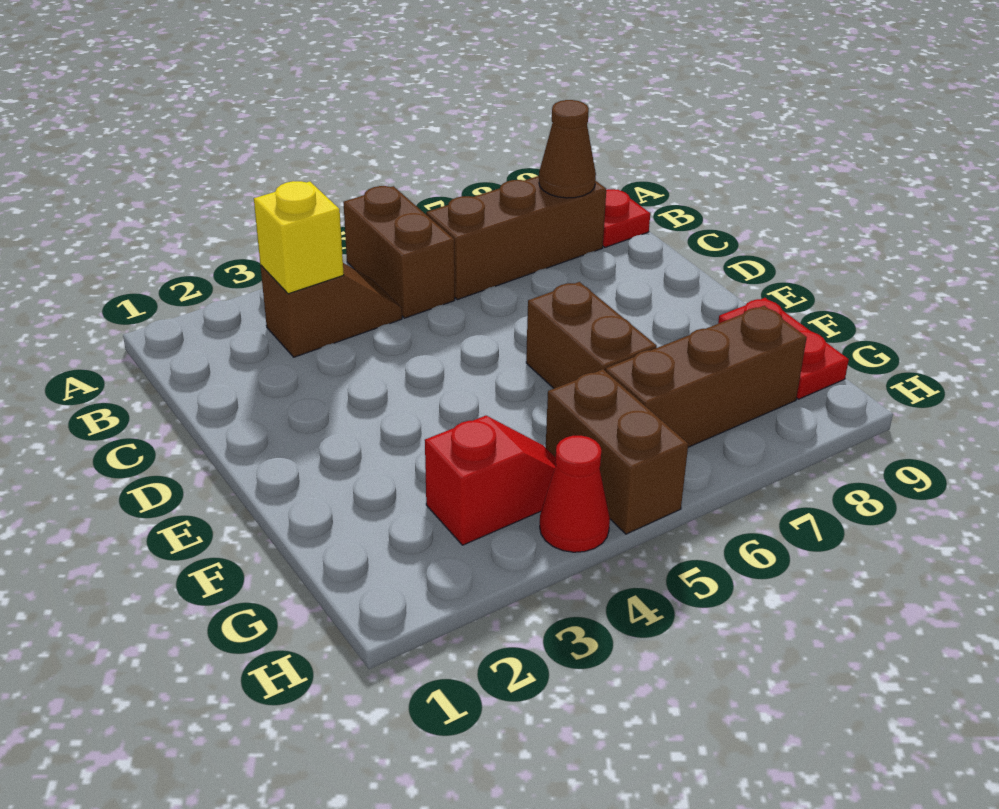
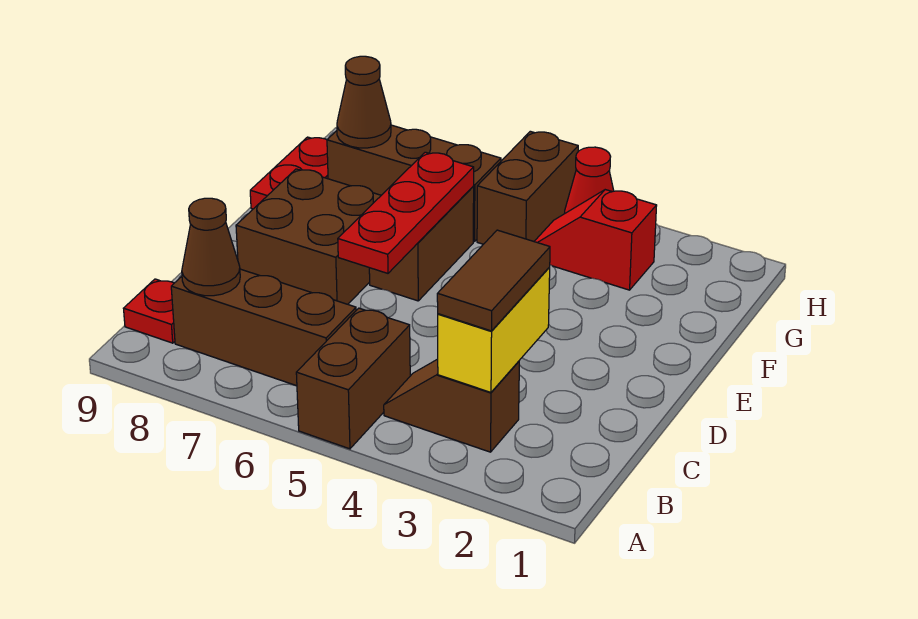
yellow 1x1 brick [254,181,344,294] -> yellow 1x2 brick [438,268,550,392]
none -> brown 1x2 tile [437,230,550,331]
none -> red 1x3 plate [338,152,474,273]
none -> brown 2x2 brick [236,169,381,304]
none -> brown 1x1 cone [337,56,391,148]

